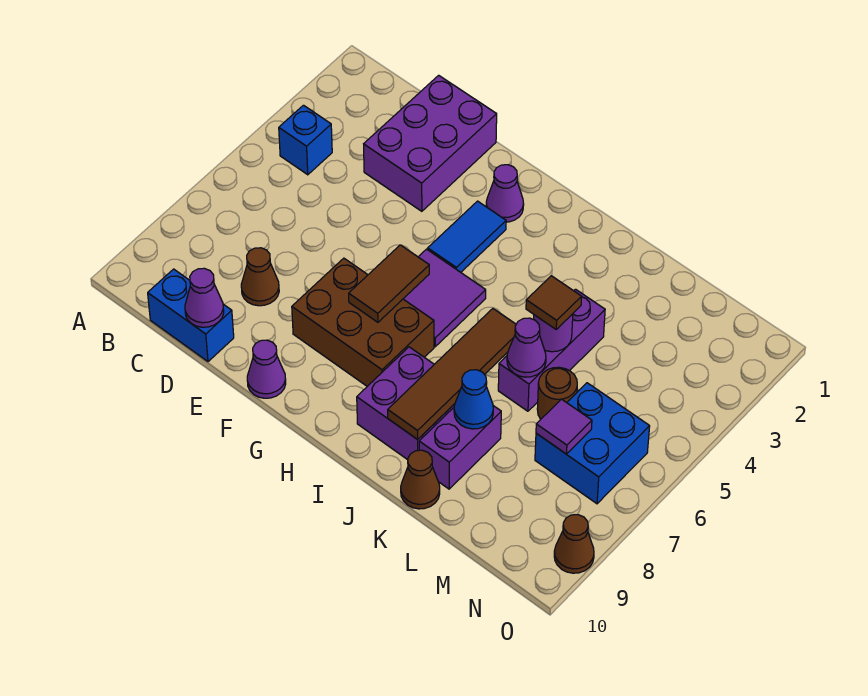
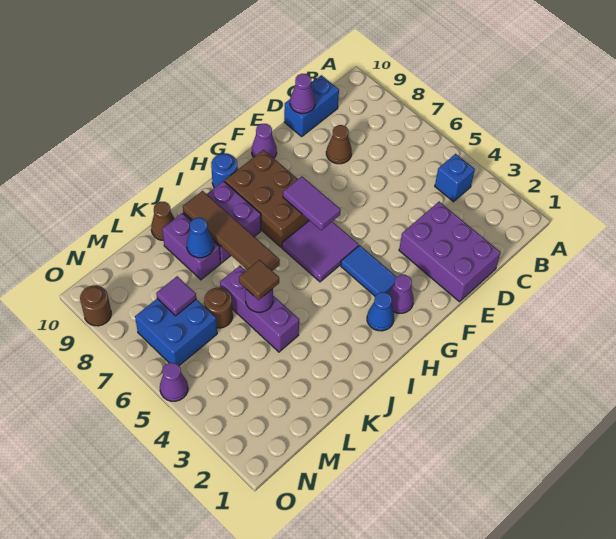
brown 2x3 brick [292,258,434,386] -> brown 2x3 brick turned to [225,150,309,247]
brown 1x2 tile [349,245,429,322] -> purple 1x2 tile [283,176,341,230]
none -> blue 1x1 cone [367,292,394,331]
none -> blue 1x1 round brick [211,153,238,188]
purple 1x1 cone [507,318,546,377] -> purple 1x1 cone moved to [160,363,188,401]
brown 1x1 cone [554,515,594,573] -> brown 1x1 round brick [80,285,111,326]

